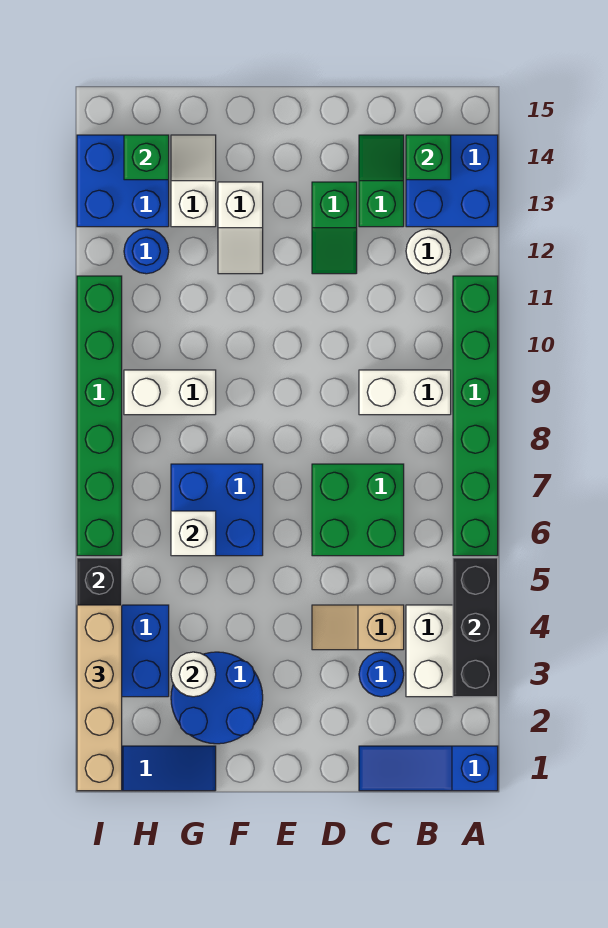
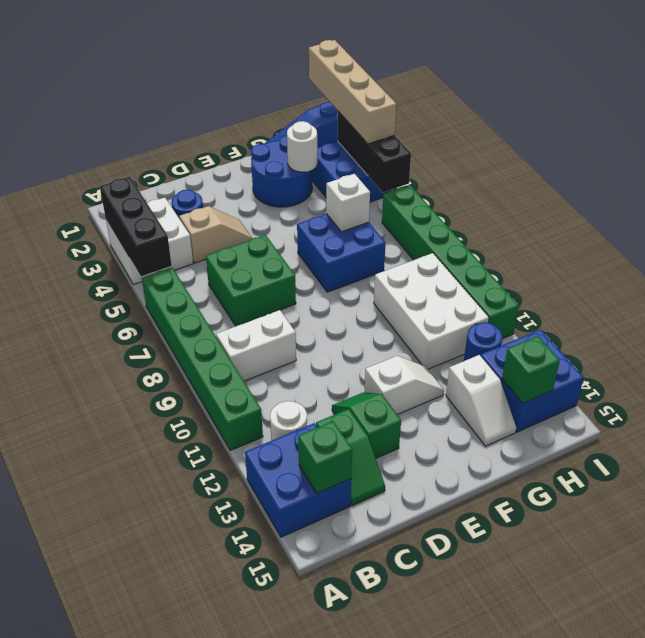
blue 1x3 slope [359,746,498,791] -> none
white 1x2 slope [218,182,263,274] -> white 1x2 slope turned to [364,356,444,415]
white 1x2 brick [124,370,216,415] -> white 2x3 brick [374,253,489,369]

